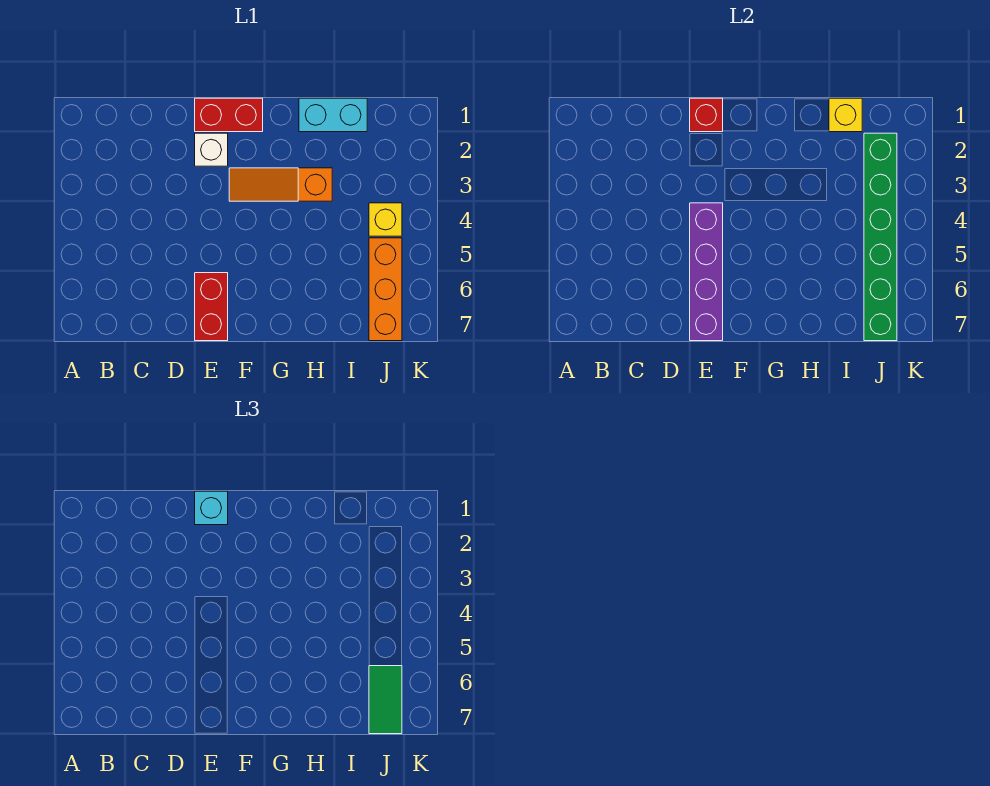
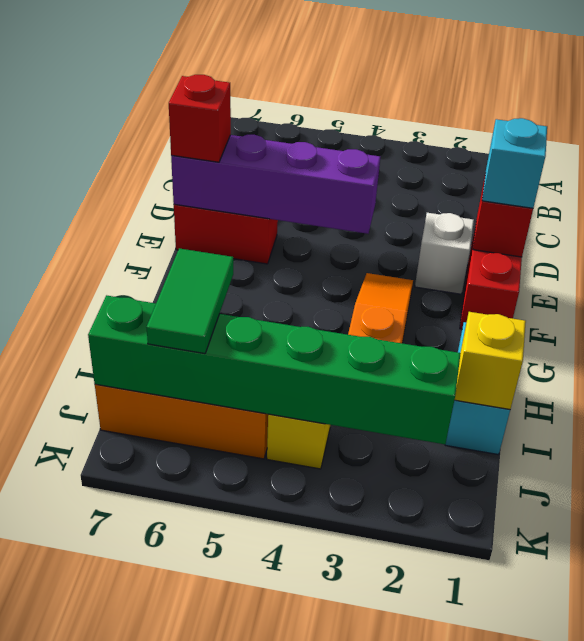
none -> red 1x1 brick [169,75,231,162]
green 1x2 tile [369,666,402,734] -> green 1x2 tile turned to [146,248,233,354]

